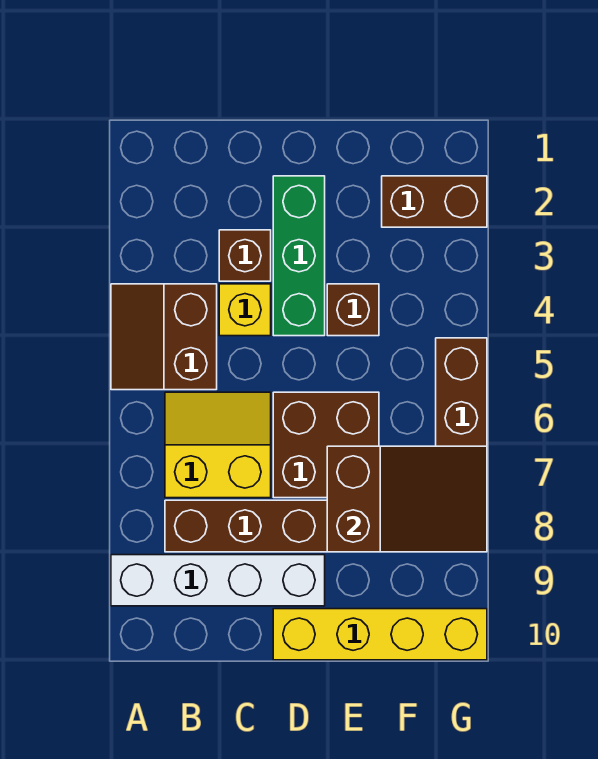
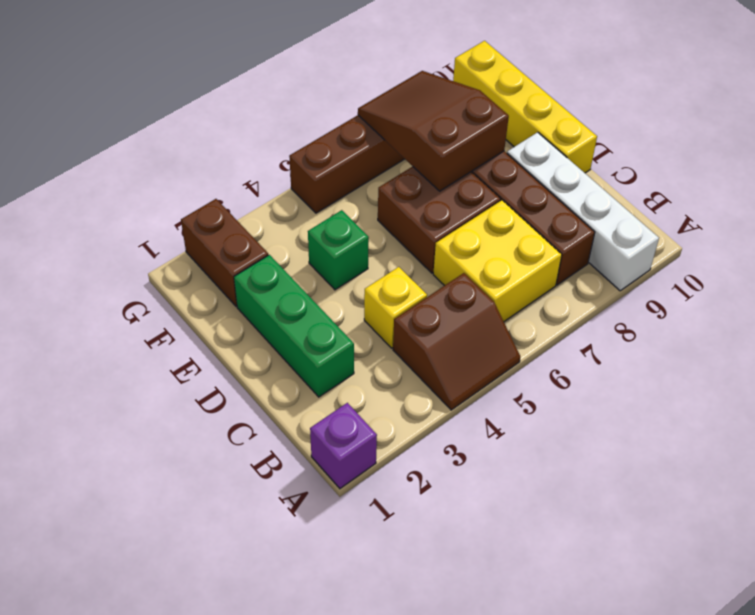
none -> purple 1x1 brick [310,403,377,488]
yellow 2x2 slope [165,392,271,498] -> yellow 2x2 brick [433,200,562,321]
brown 1x1 brick [219,230,271,281] -> none
green 1x3 brick [273,176,325,336] -> green 1x3 brick turned to [234,255,354,397]
brown 1x1 brick [327,284,379,336] -> green 1x1 brick [308,210,369,290]

